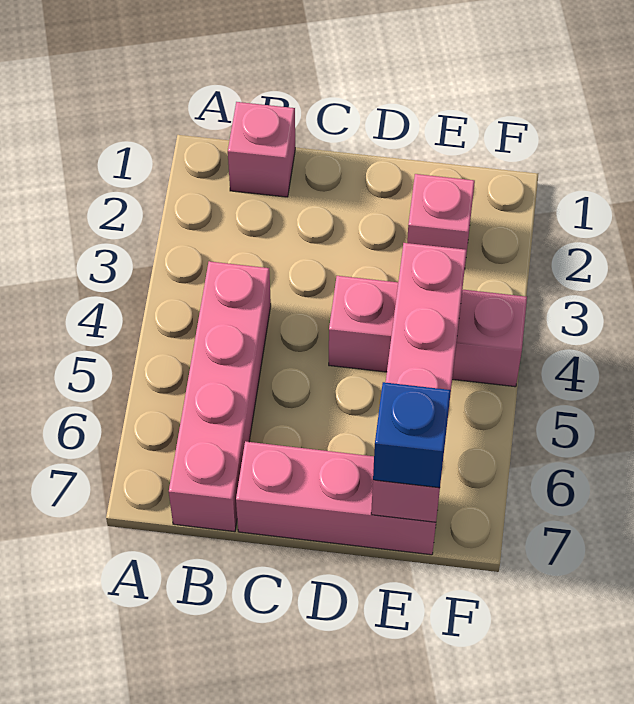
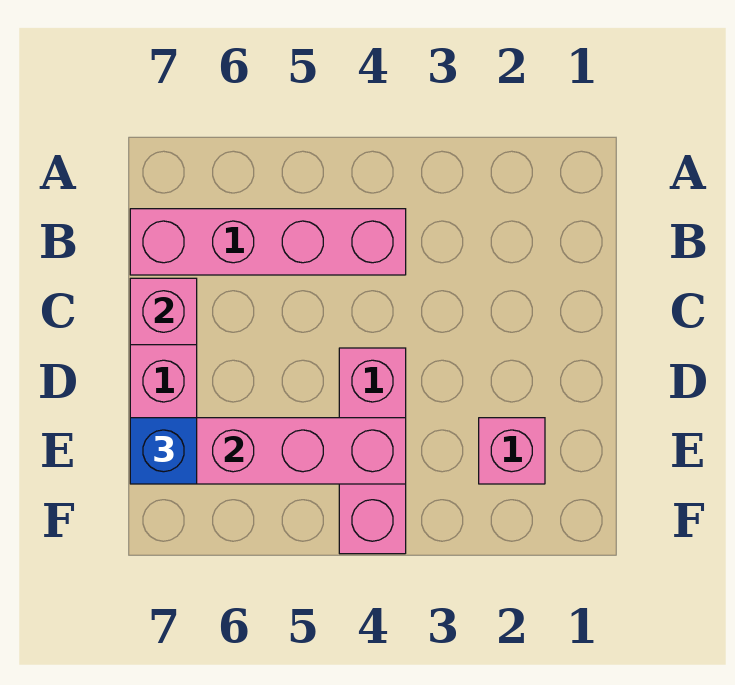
pink 1x1 brick [228,102,295,197] -> pink 1x1 brick moved to [130,278,197,345]

